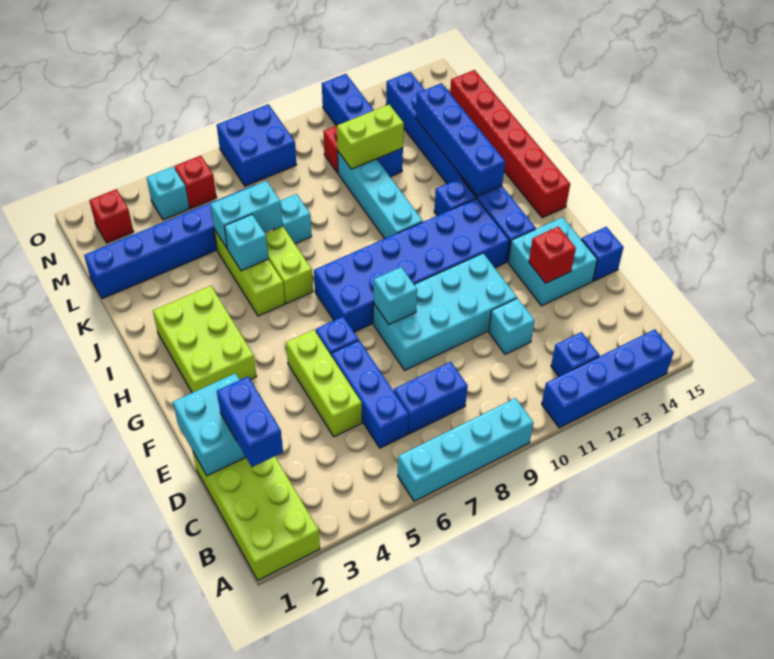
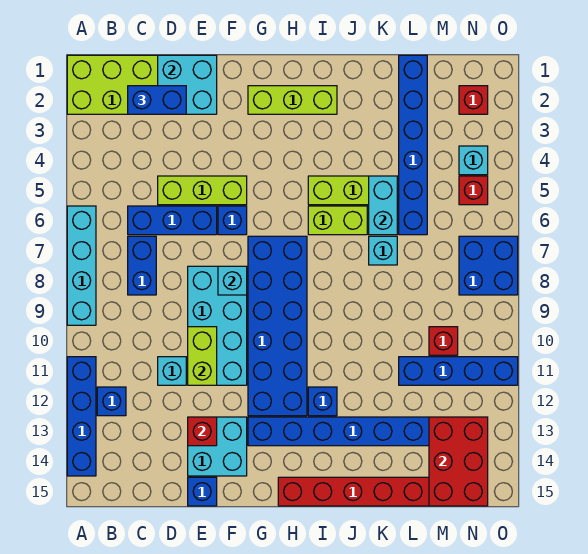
lime 2x3 brick [153,286,256,393] -> lime 1x3 brick [248,86,337,114]
cyan 1x4 brick [338,152,423,239] -> none
blue 1x4 brick [416,83,505,196] -> none
cyan 1x1 brick [224,214,268,271] -> none
lime 1x2 brick [337,105,404,169] -> lime 1x2 brick moved to [188,327,217,385]
none -> red 2x3 brick [429,417,488,506]

